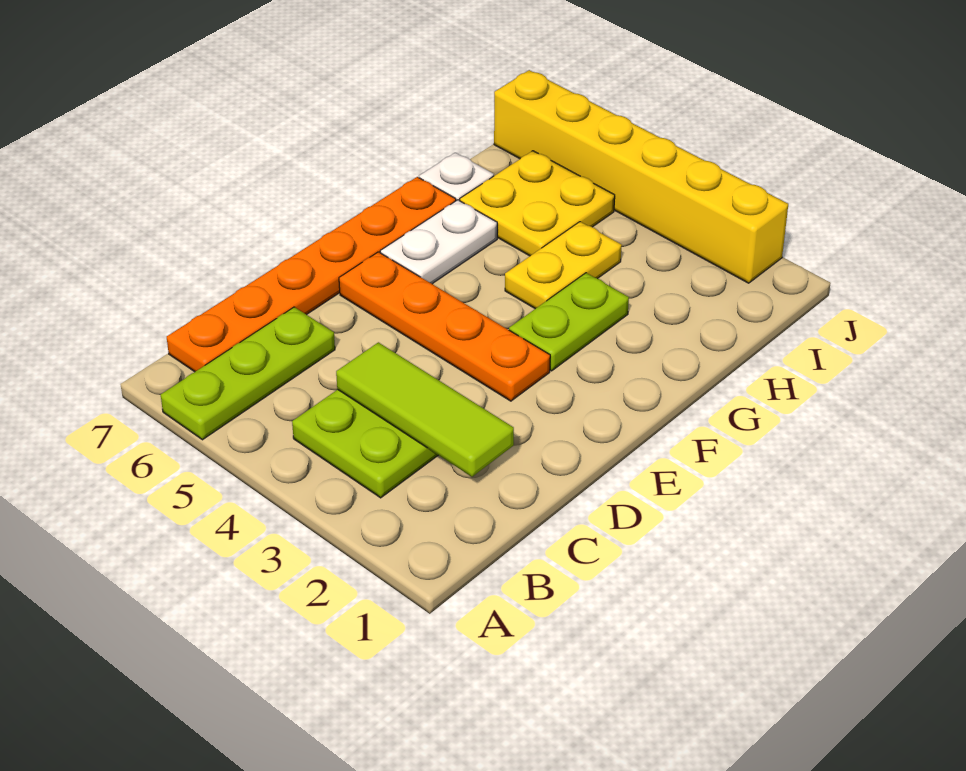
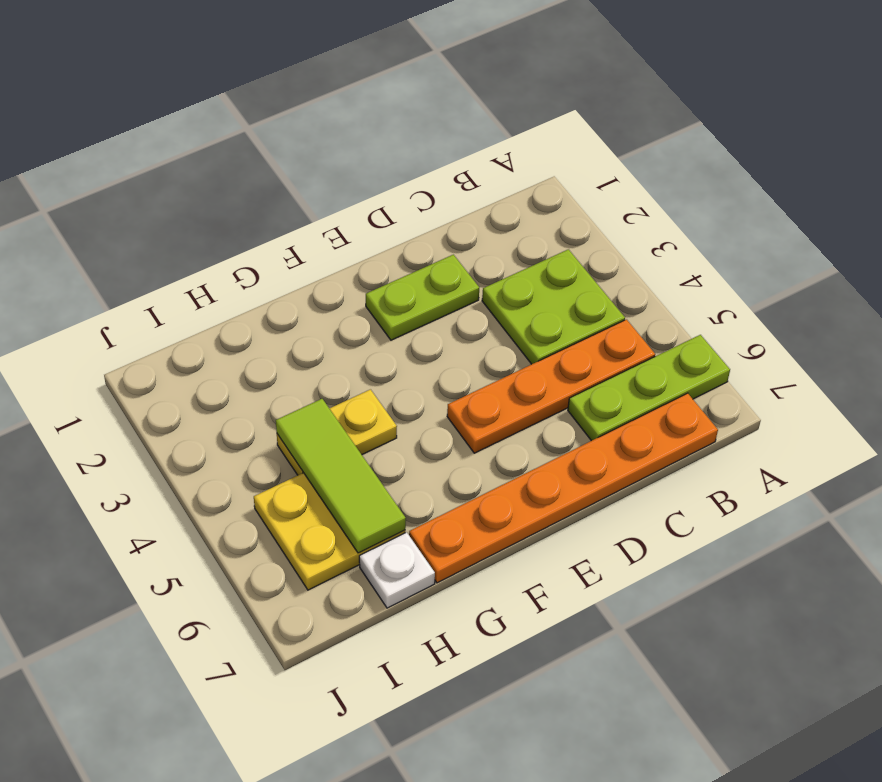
lime 1x3 tile [336,342,514,477] -> lime 1x3 tile moved to [276,399,406,553]
orange 1x4 plate [339,252,550,401] -> orange 1x4 plate turned to [447,320,655,453]
lime 1x2 plate [509,273,629,371] -> lime 1x2 plate moved to [366,255,479,340]
white 1x2 plate [380,200,497,284] -> none
yellow 1x6 brick [494,70,788,283] -> none

